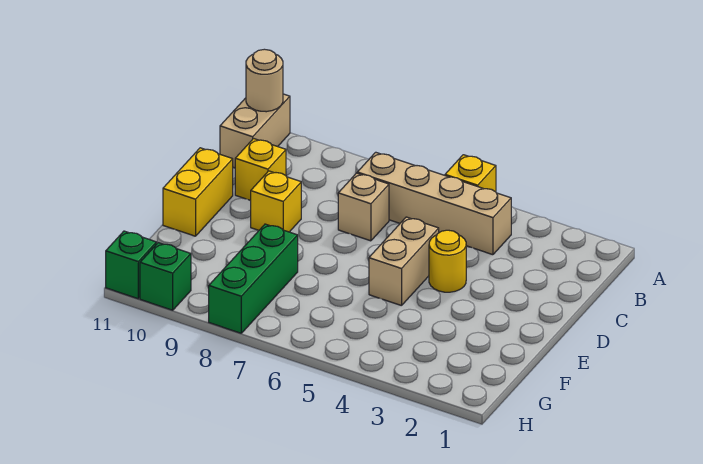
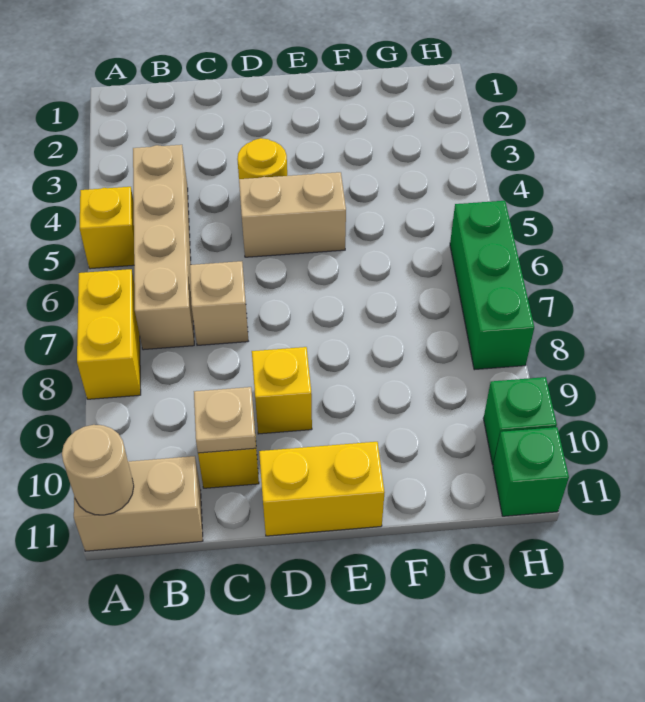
none -> yellow 1x2 brick [77,269,141,399]
none -> tan 1x1 plate [194,387,256,453]
green 1x3 brick [209,224,298,333] -> green 1x3 brick turned to [450,201,534,370]

